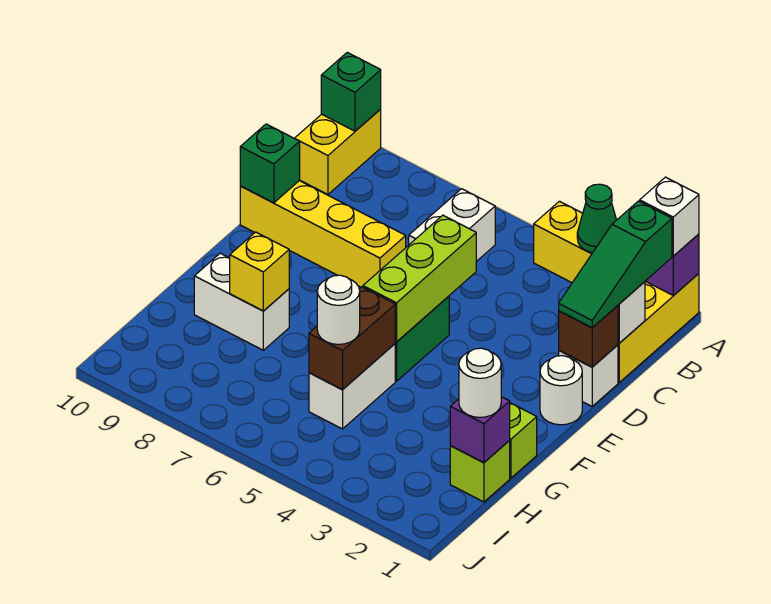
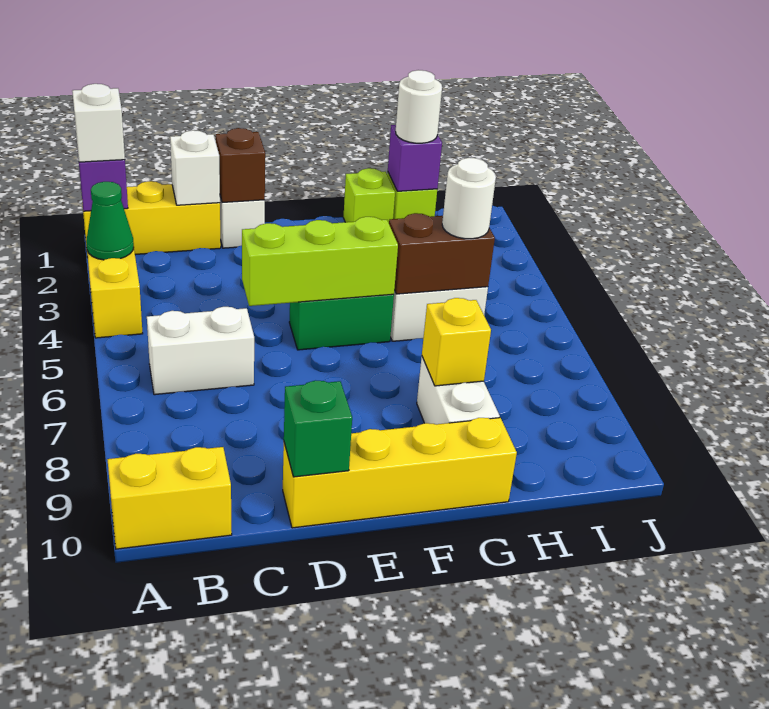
green 1x1 brick [321,52,381,131] -> none
green 1x3 slope [559,201,672,328] -> none
yellow 1x4 brick [240,180,406,287] -> yellow 1x4 brick turned to [283,418,517,528]
white 1x1 round brick [540,356,582,425] -> none

